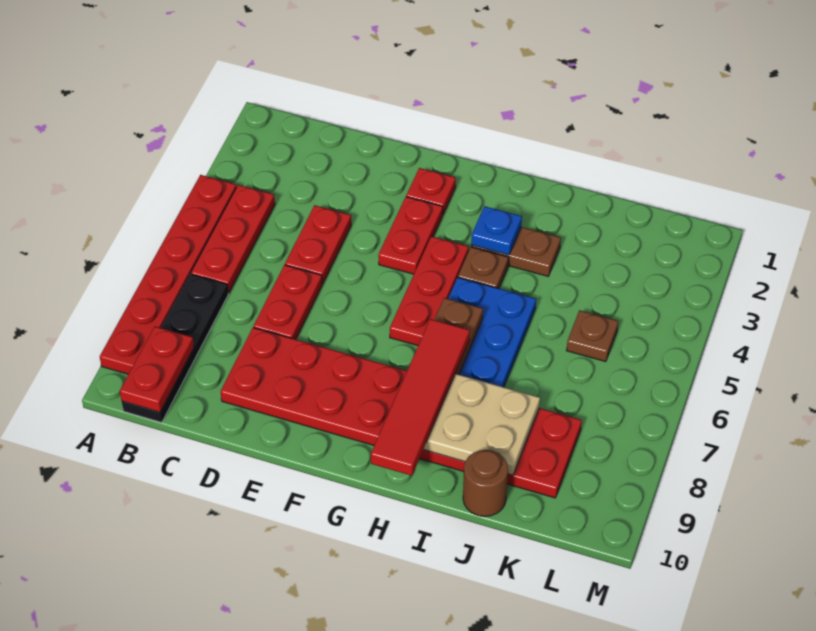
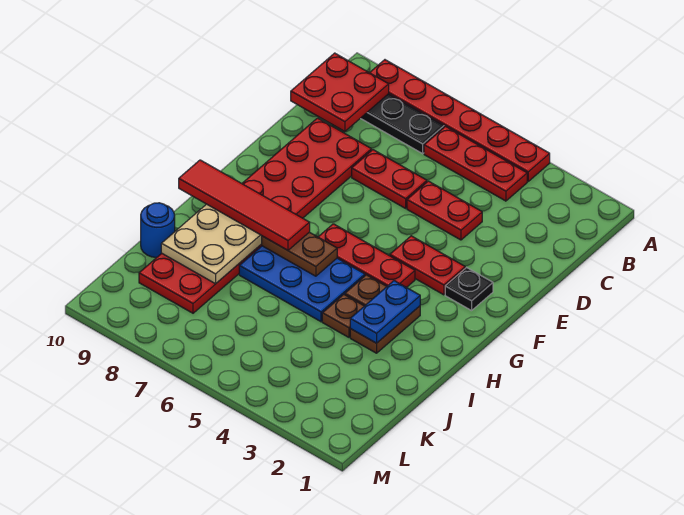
red 1x2 plate [120,326,194,412] -> red 2x2 plate [291,53,389,131]
red 1x1 plate [406,168,456,215] -> black 1x1 plate [445,267,493,311]
blue 1x1 plate [471,206,522,255] -> blue 1x2 plate [350,281,420,343]
brown 1x1 round brick [463,450,508,516] -> blue 1x1 round brick [141,203,175,258]
brown 1x1 plate [567,310,618,362] -> brown 1x1 plate moved to [322,295,364,337]

